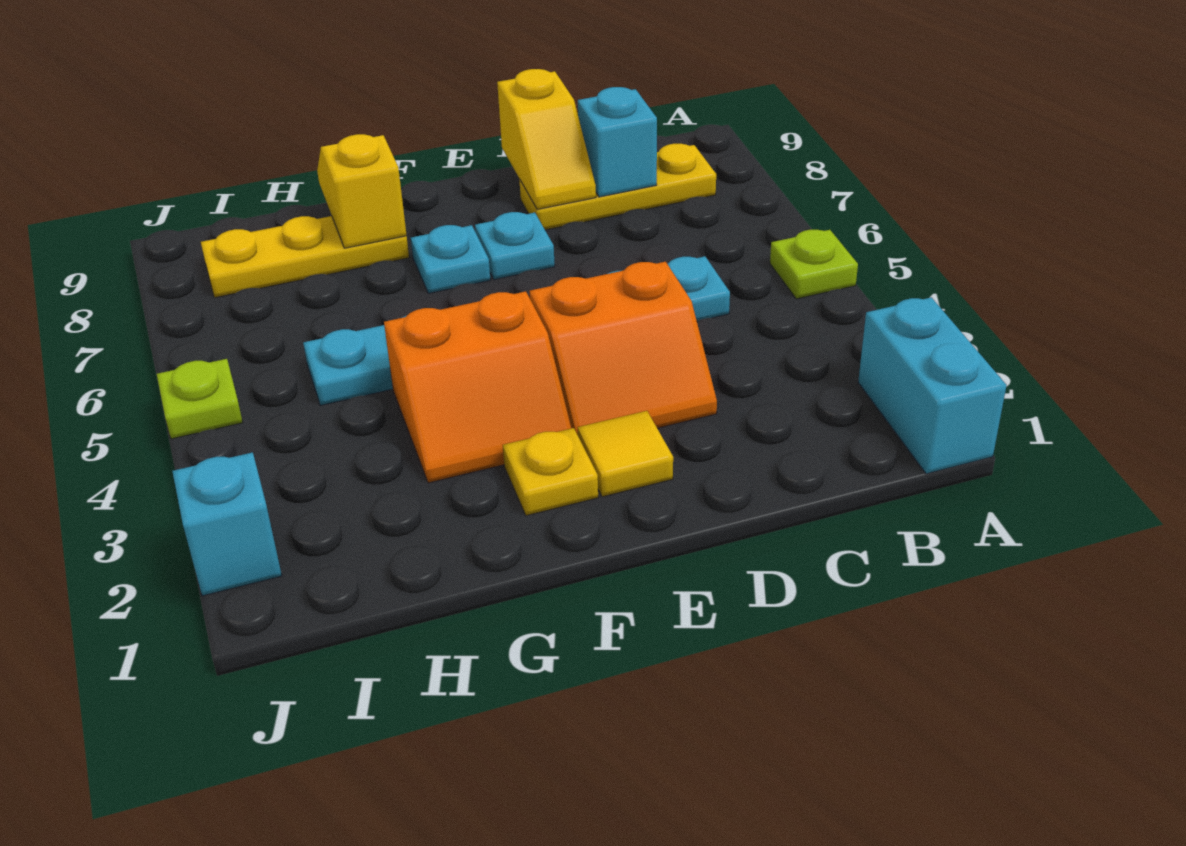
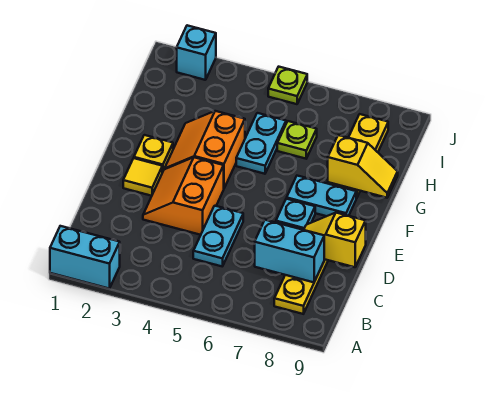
lime 1x1 plate [770,230,858,299] -> lime 1x1 plate moved to [277,121,317,159]
cyan 1x1 brick [578,87,657,197] -> cyan 1x2 brick [255,220,324,282]
cyan 1x1 plate [411,225,490,293] -> cyan 1x2 plate [287,176,356,216]

